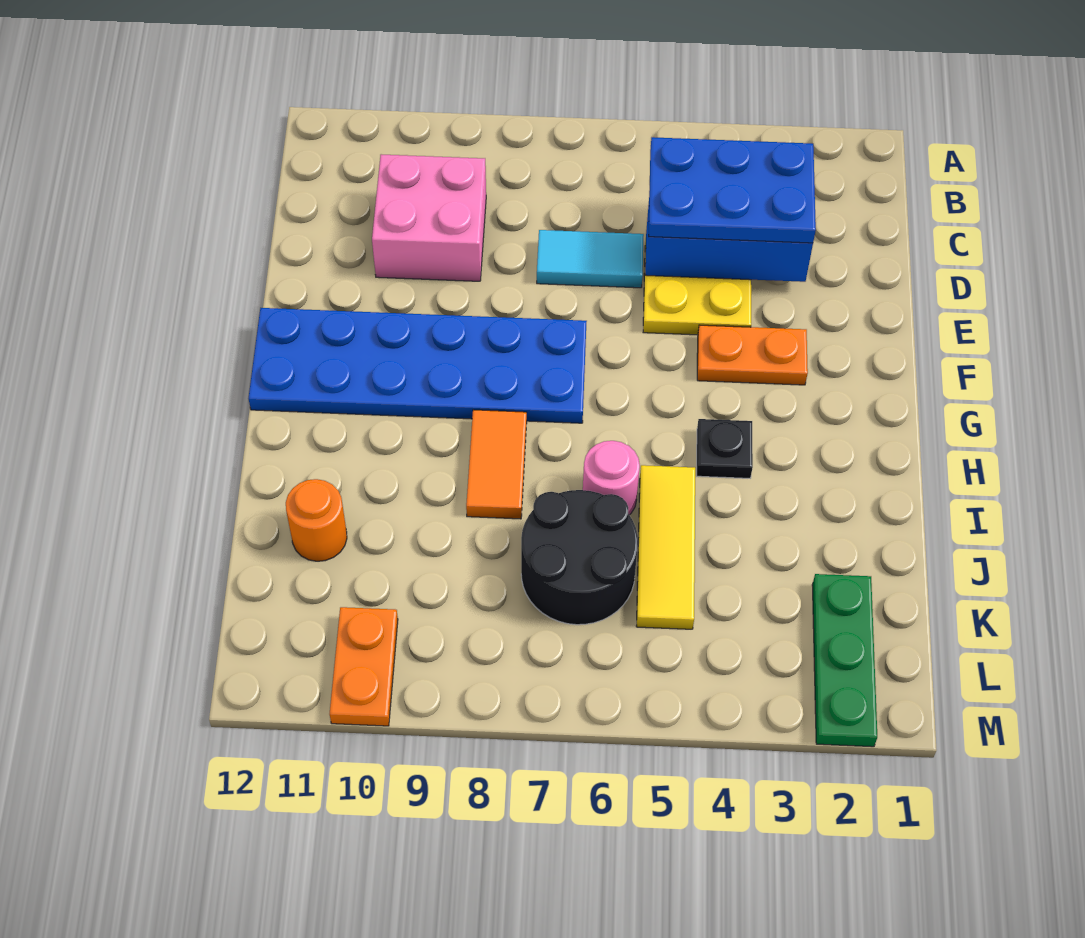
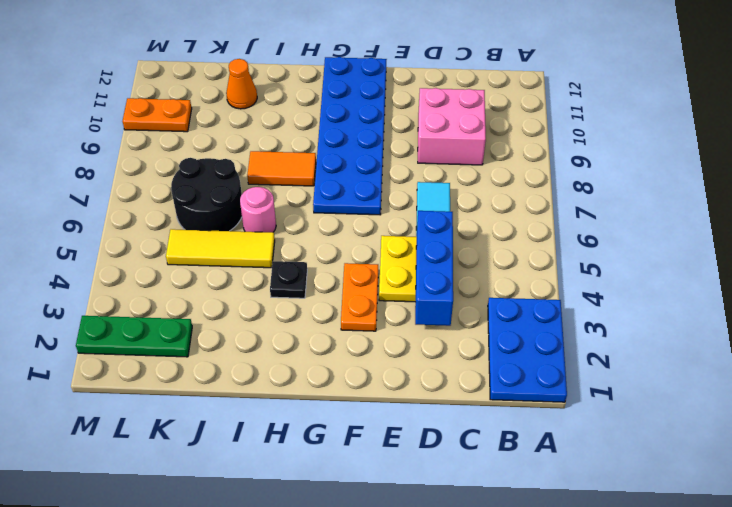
blue 2x3 plate [649,137,816,243] -> blue 2x3 plate moved to [488,298,567,402]
orange 1x1 round brick [286,479,347,561] -> orange 1x1 cone [226,59,257,109]

